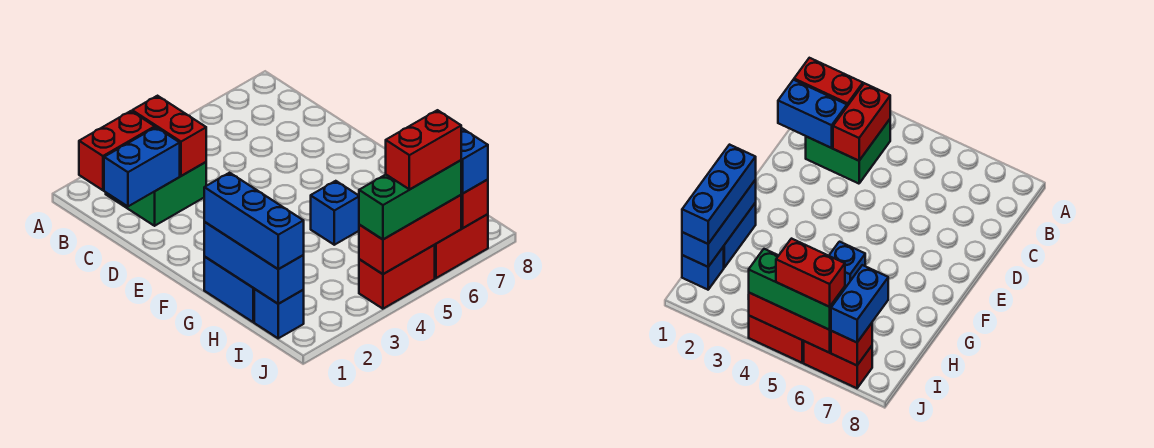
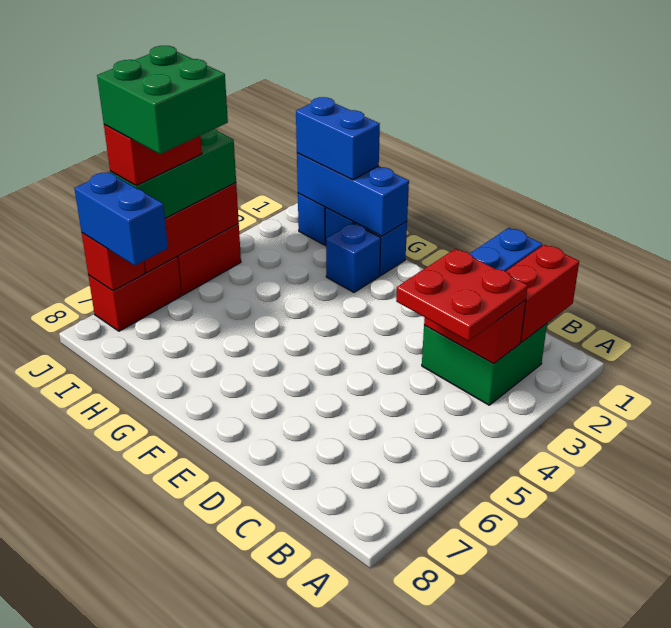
none -> red 2x2 plate [396,249,528,341]
blue 1x3 brick [204,173,304,269] -> blue 1x2 brick [296,97,380,180]
blue 1x1 brick [311,181,359,245] -> blue 1x1 brick moved to [326,223,381,292]
none -> green 2x2 brick [97,46,228,154]

